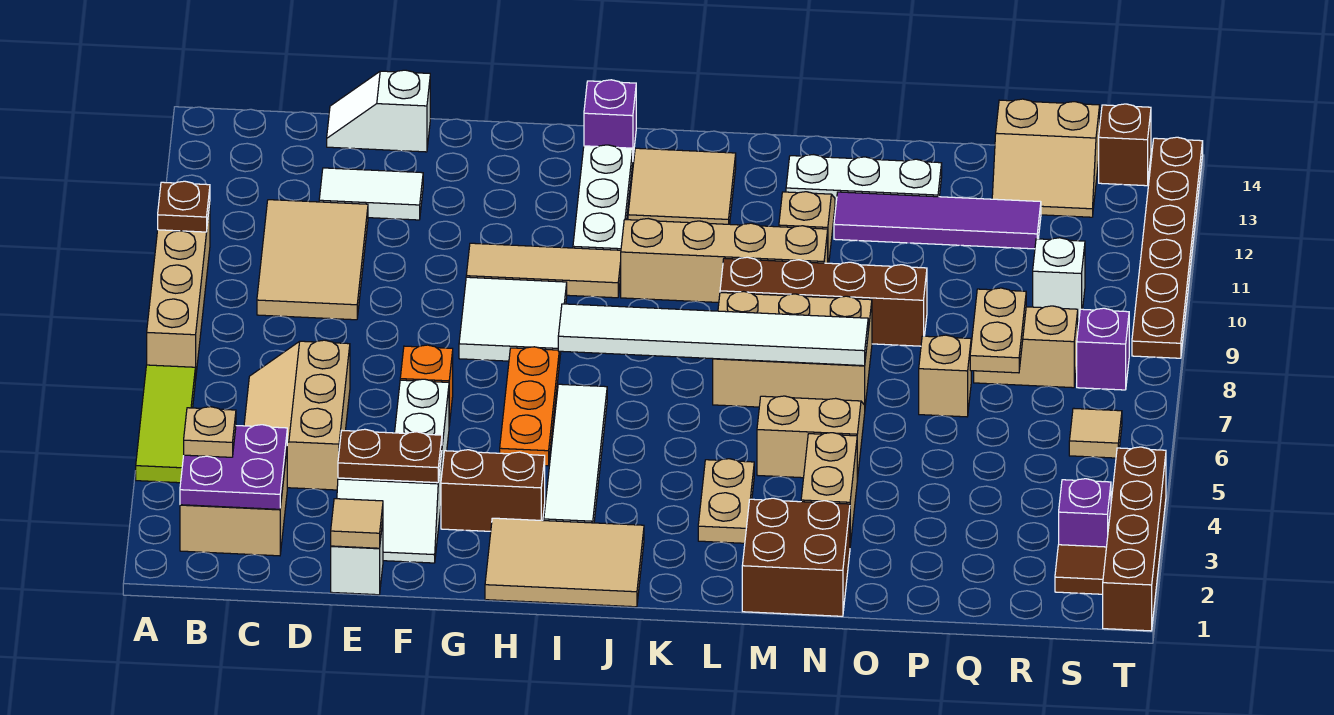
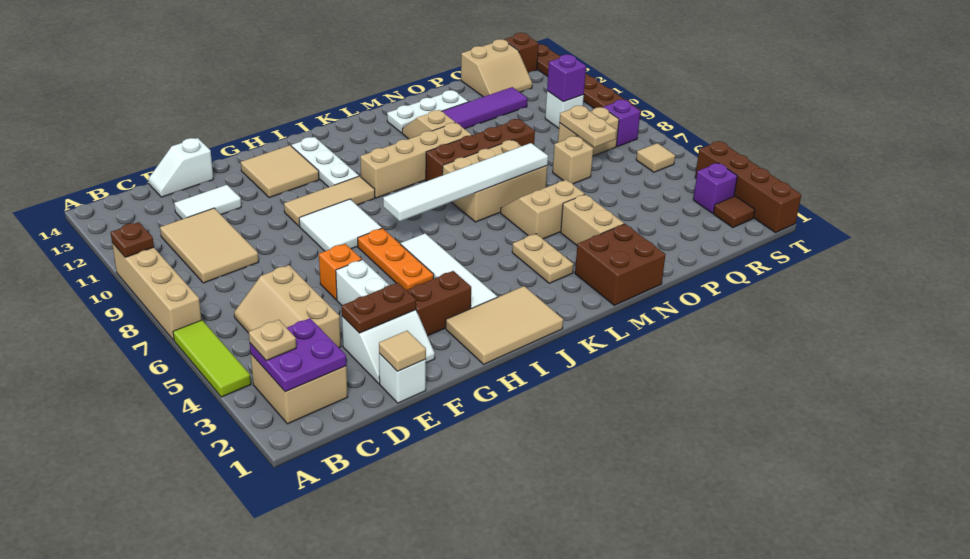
purple 1x1 brick [584,80,636,156] -> purple 1x1 brick moved to [547,54,586,102]
tan 2x2 tile [628,148,736,224] -> tan 2x2 tile moved to [241,145,319,198]

